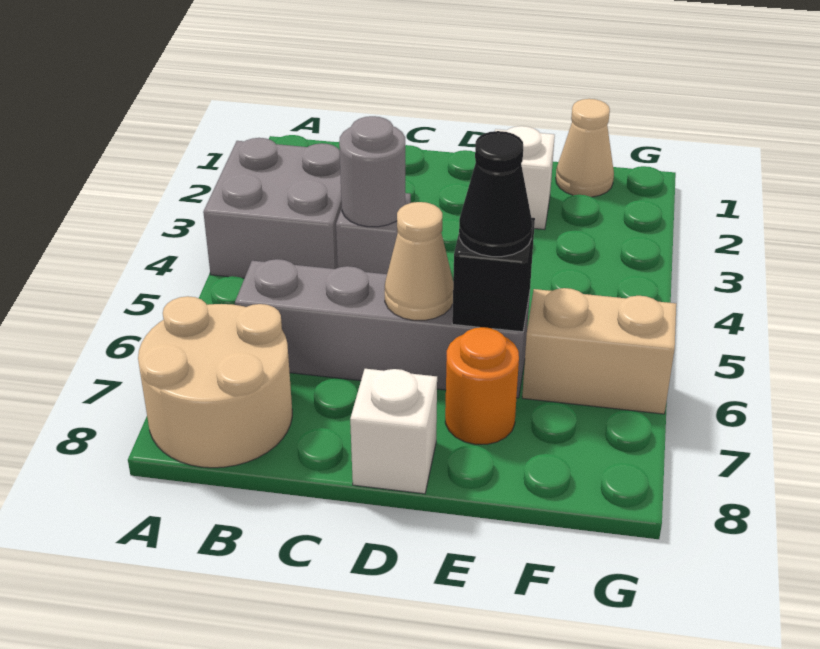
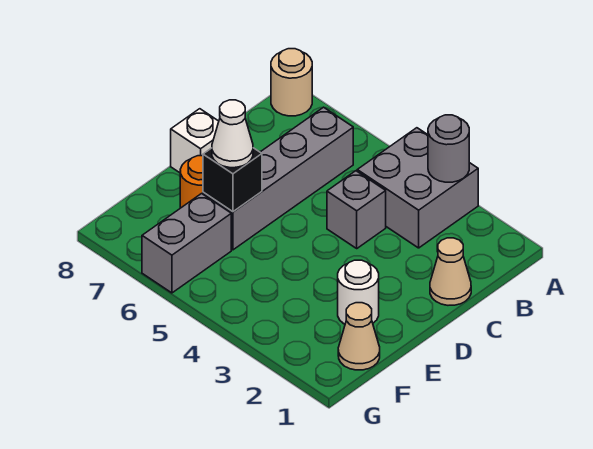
tan 2x2 round brick [138,296,292,468] -> tan 1x1 round brick [271,49,312,116]
grey 1x1 round brick [339,116,405,227] -> grey 1x1 round brick moved to [428,115,469,182]
tan 1x1 cone [385,202,453,320] -> tan 1x1 cone moved to [430,238,471,305]
white 1x1 brick [495,126,555,230] -> white 1x1 round brick [338,260,379,324]
black 1x1 cone [459,131,532,257] -> white 1x1 cone [212,100,253,168]
tan 1x2 brick [522,288,676,414] -> grey 1x2 brick [142,194,231,293]

